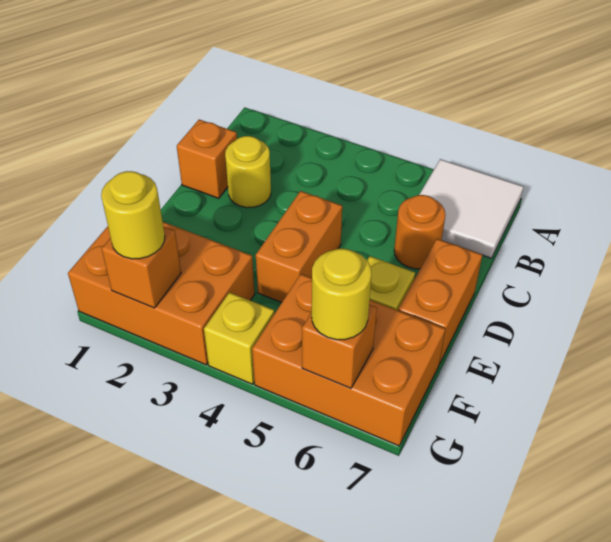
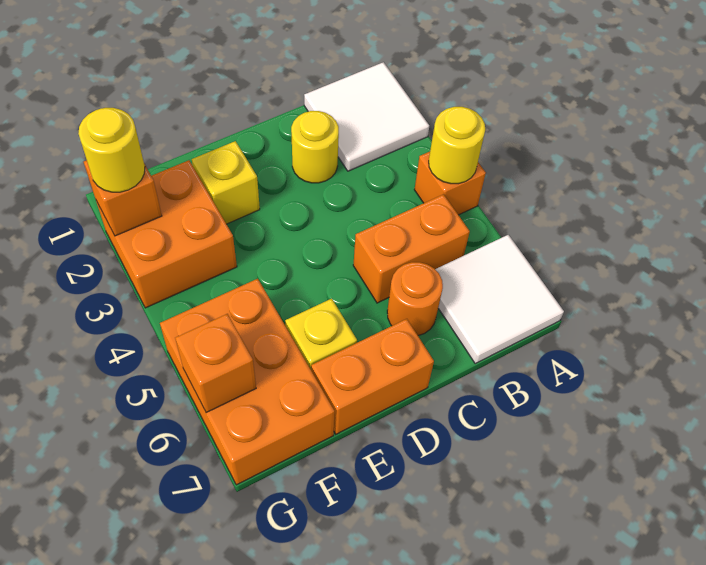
none -> white 2x2 tile [304,62,429,171]
orange 1x1 brick [177,120,237,198] -> orange 1x1 brick moved to [414,152,486,215]
orange 1x2 brick [256,191,342,302] -> orange 1x2 brick moved to [353,194,470,303]
orange 2x3 brick [68,222,255,365] -> orange 2x2 brick [96,160,237,308]
yellow 1x1 brick [204,292,274,384] -> yellow 1x1 brick moved to [192,141,260,224]
yellow 1x1 round brick [312,249,372,340] -> yellow 1x1 round brick moved to [429,107,485,184]

